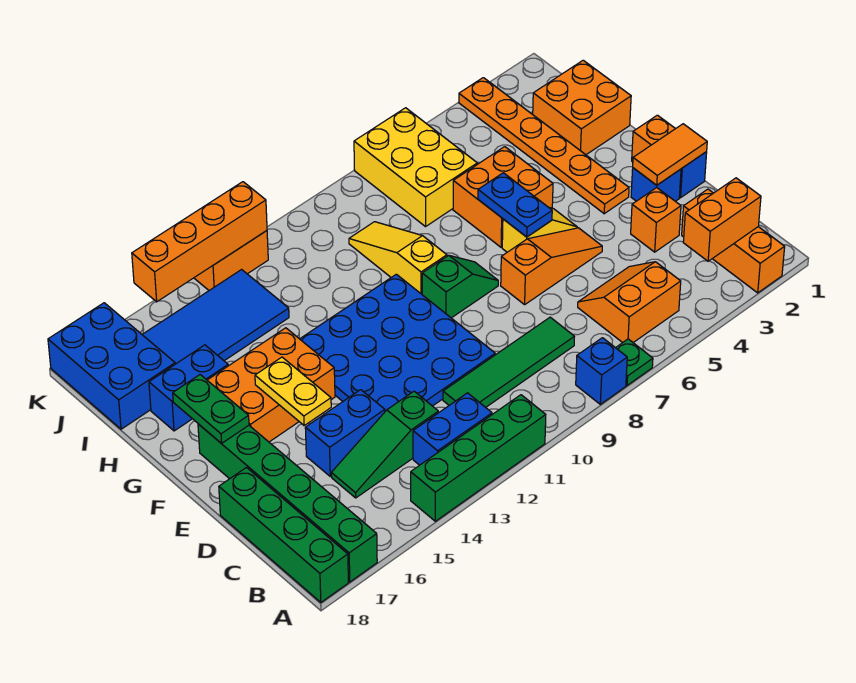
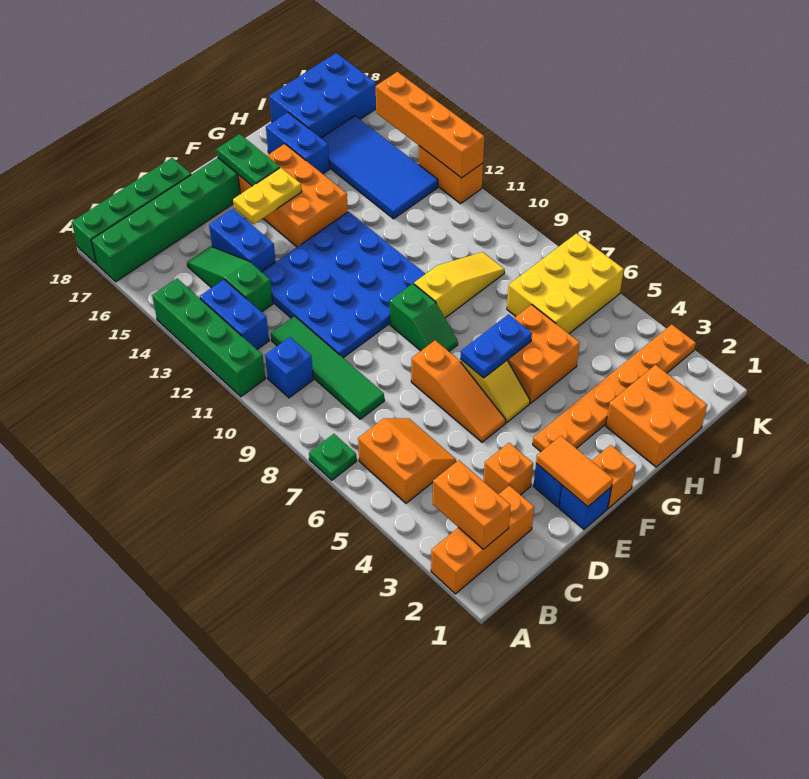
blue 1x1 brick [576,338,627,404] -> blue 1x1 brick moved to [265,337,313,398]
green 1x2 plate [173,375,249,444] -> green 1x2 plate turned to [217,134,280,186]

